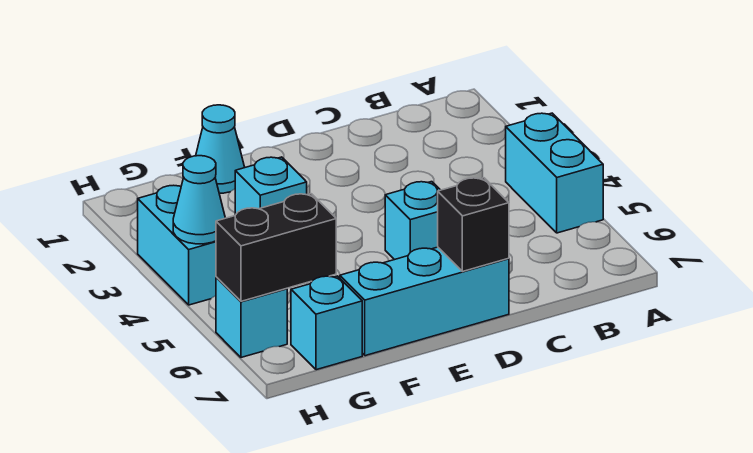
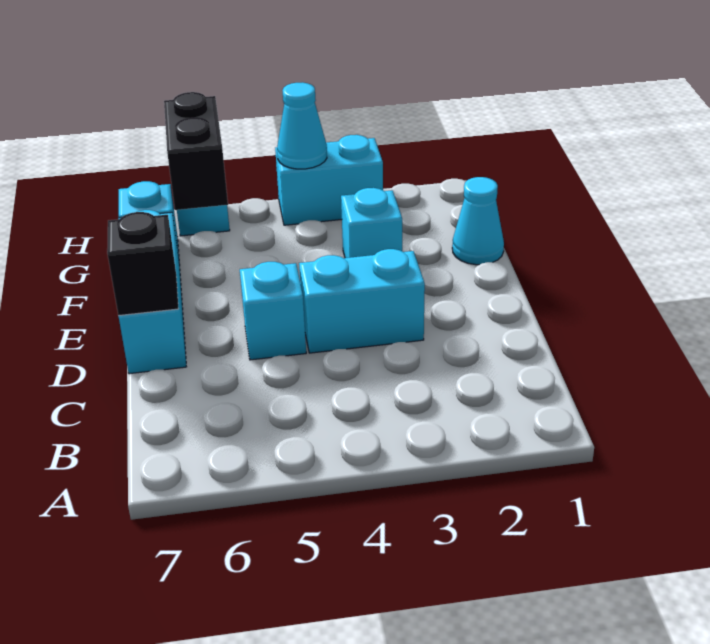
cyan 1x2 brick [506,113,603,233] -> cyan 1x2 brick moved to [299,249,425,353]

